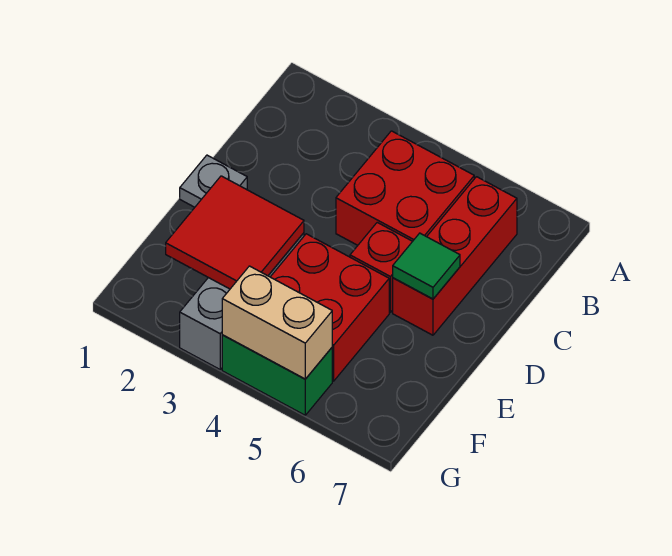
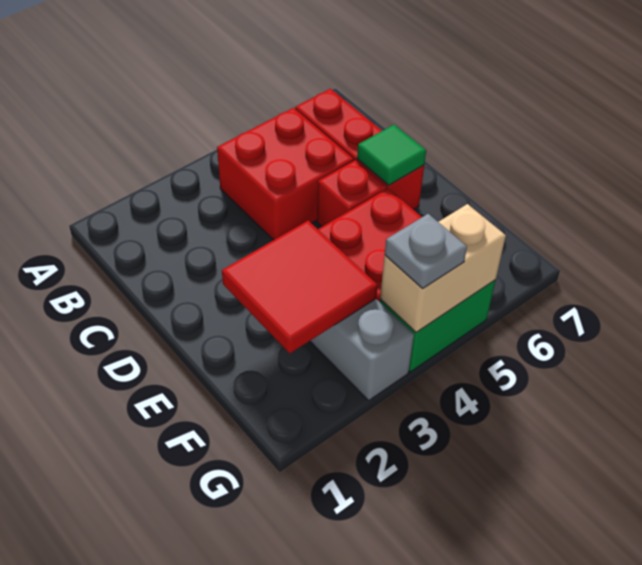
grey 1x1 plate [180,155,247,207] -> grey 1x1 plate moved to [385,214,467,288]

